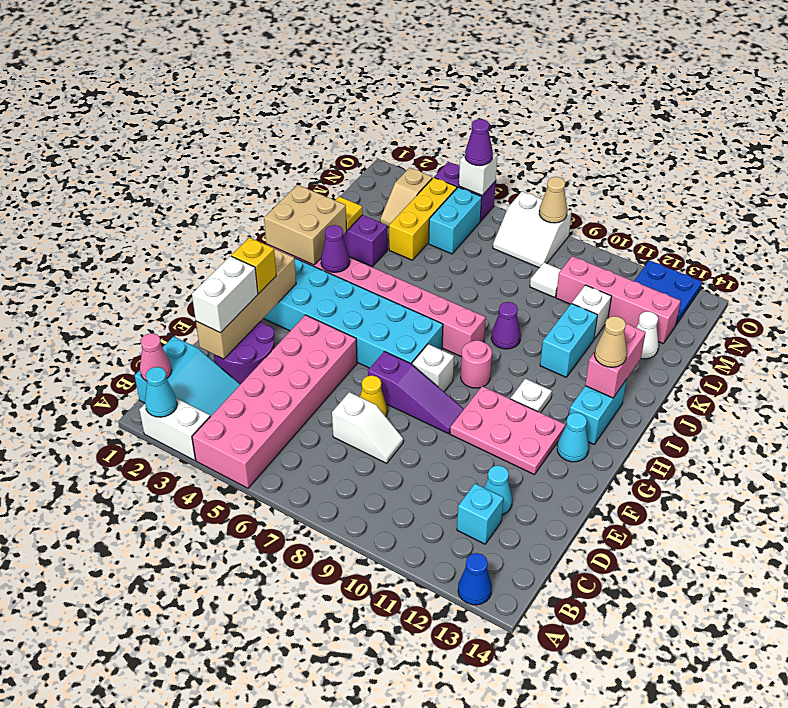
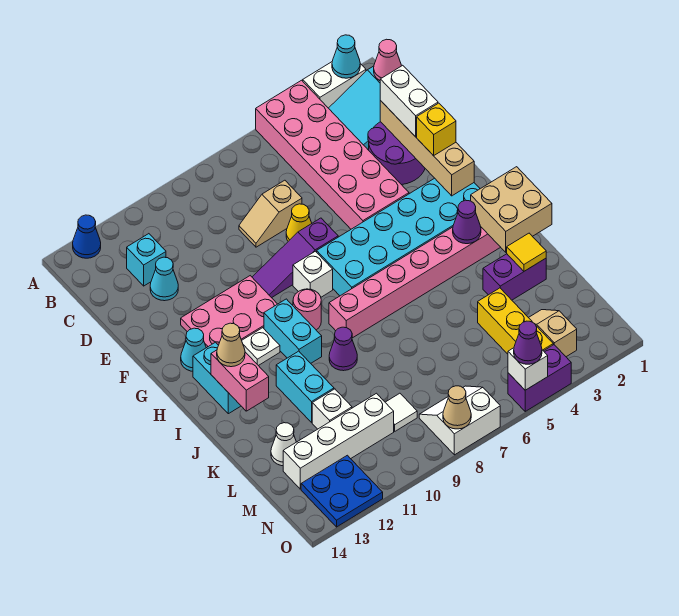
white 1x2 slope [332,392,403,463] -> tan 1x2 slope [239,180,302,247]
cyan 1x2 brick [429,187,482,254] -> cyan 1x2 brick moved to [264,299,322,363]
pink 1x4 brick [556,256,681,343] -> white 1x4 brick [283,393,394,489]

